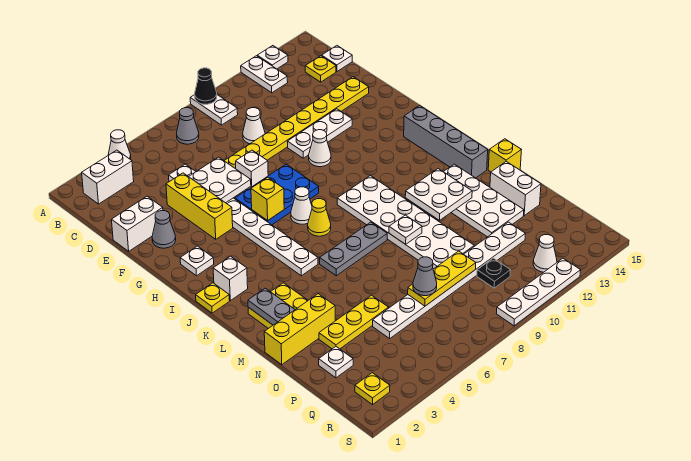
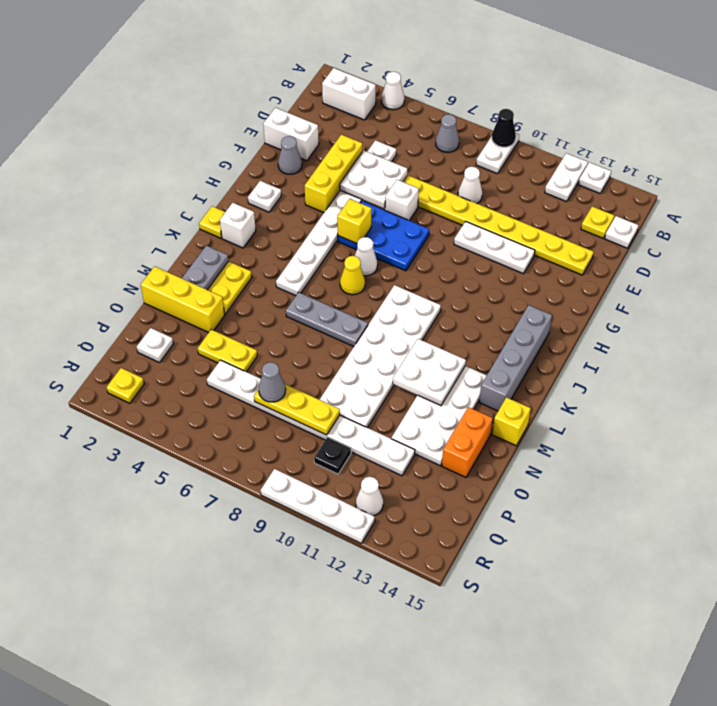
white 1x1 cone [309,130,331,167] -> none
white 1x1 plate [389,215,422,244] -> none
white 1x2 brick [490,161,541,216] -> orange 1x2 brick [442,407,493,477]
yellow 1x3 plate [319,295,389,349] -> yellow 1x2 plate [198,330,257,372]

